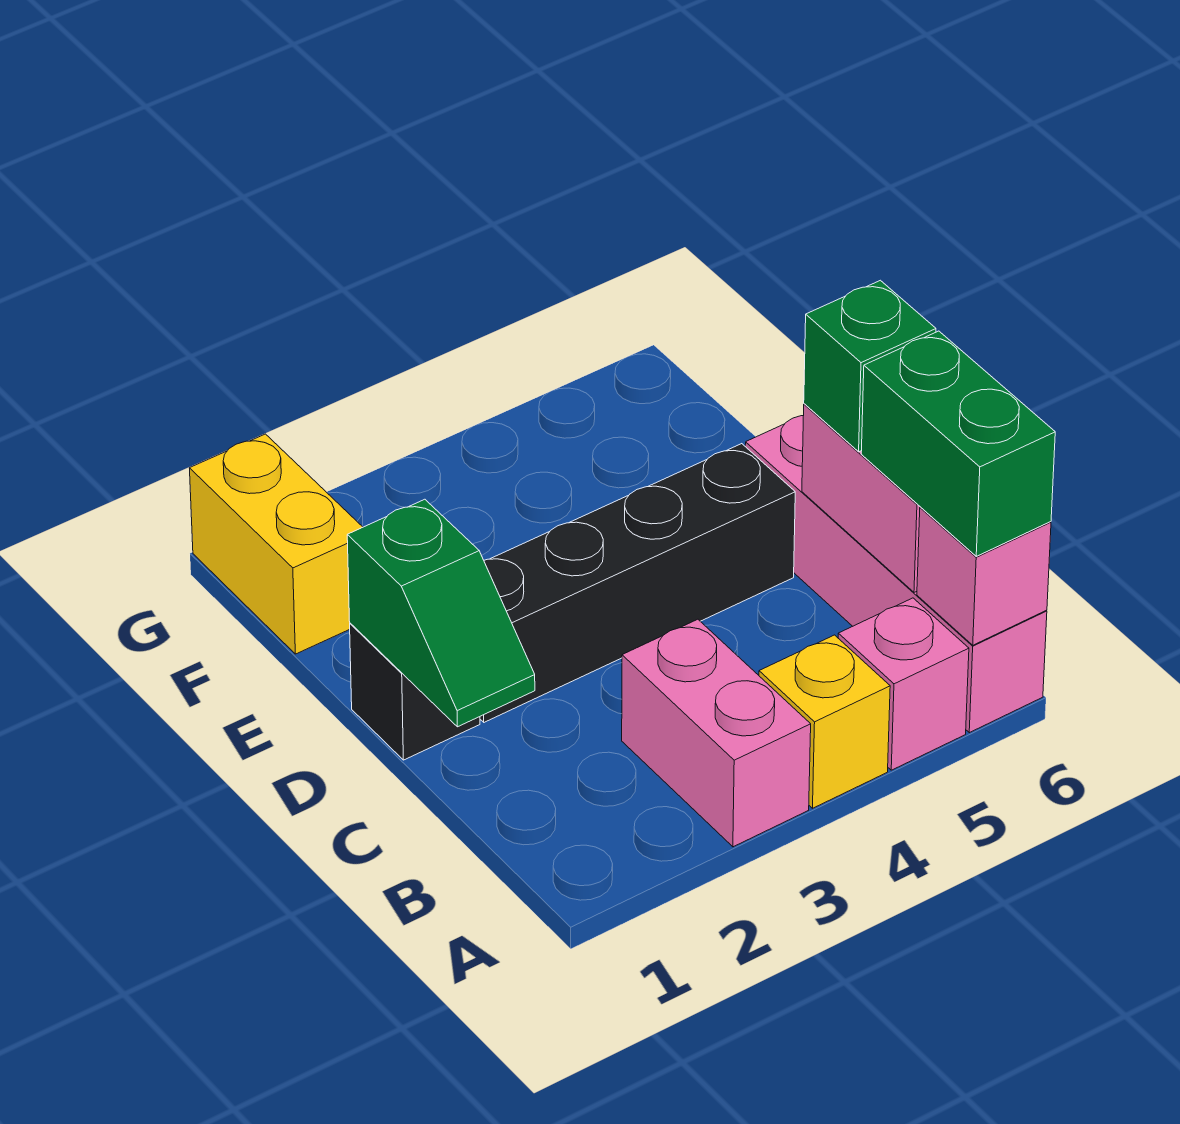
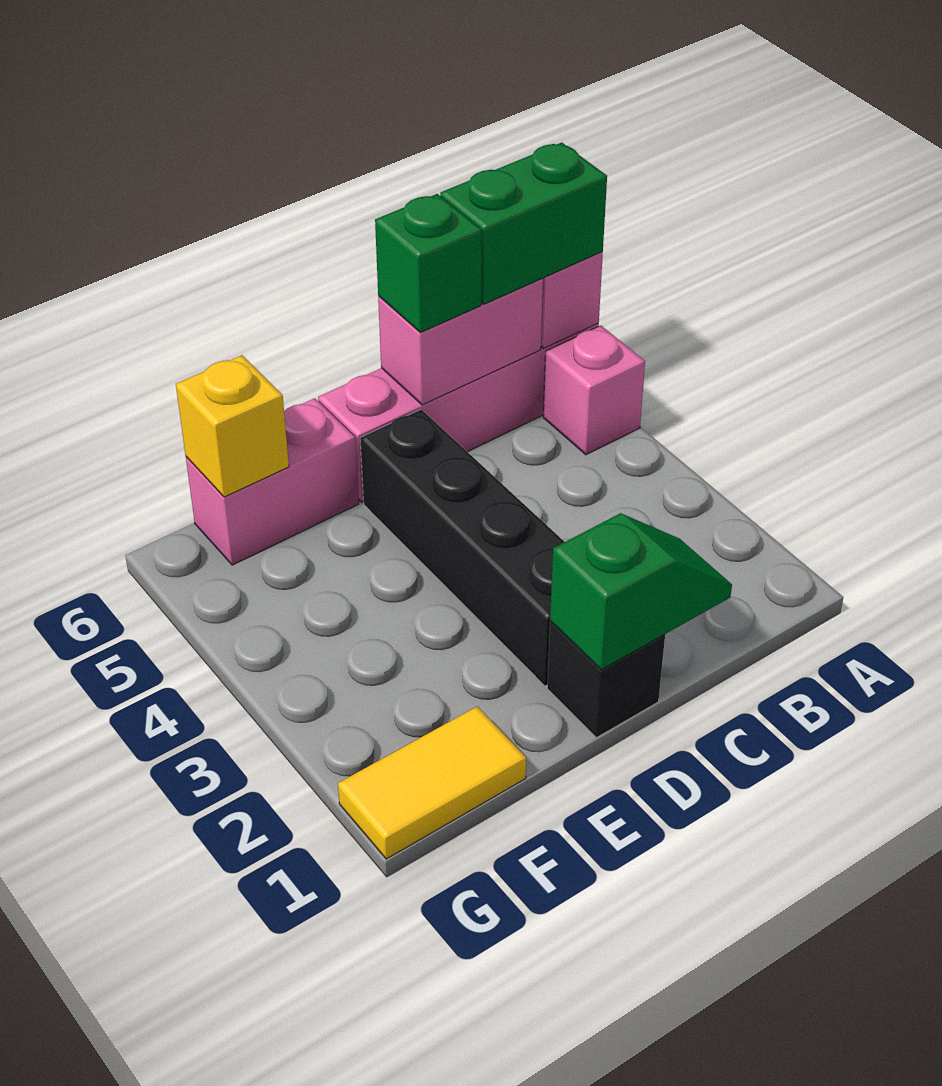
pink 1x2 brick [622,619,811,847] -> pink 1x2 brick moved to [186,398,359,565]
yellow 1x1 brick [759,635,890,808] -> yellow 1x1 brick moved to [176,355,289,497]
yellow 1x2 brick [190,434,363,654] -> yellow 1x2 tile [338,706,526,859]

